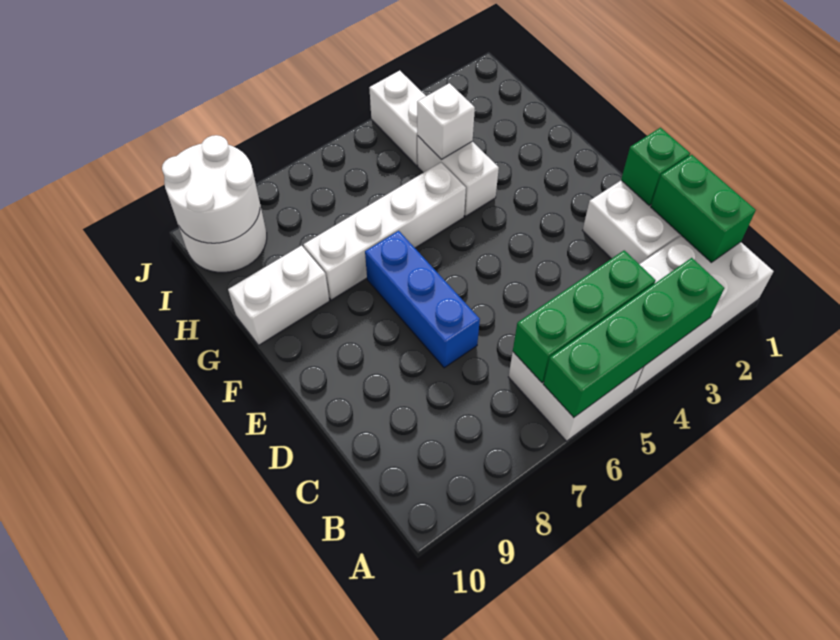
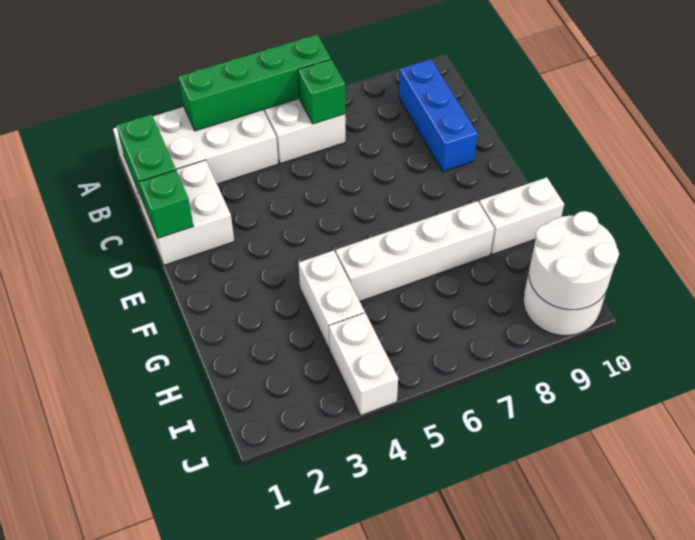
green 1x3 brick [513,250,656,382] -> green 1x1 brick [298,59,345,124]
blue 1x3 brick [365,231,480,368] -> blue 1x3 brick moved to [399,59,478,172]
white 1x1 brick [417,83,475,159] -> none

